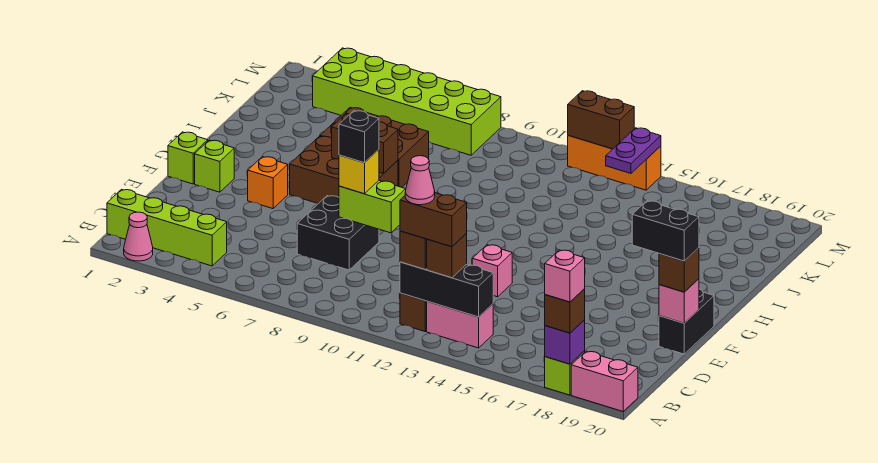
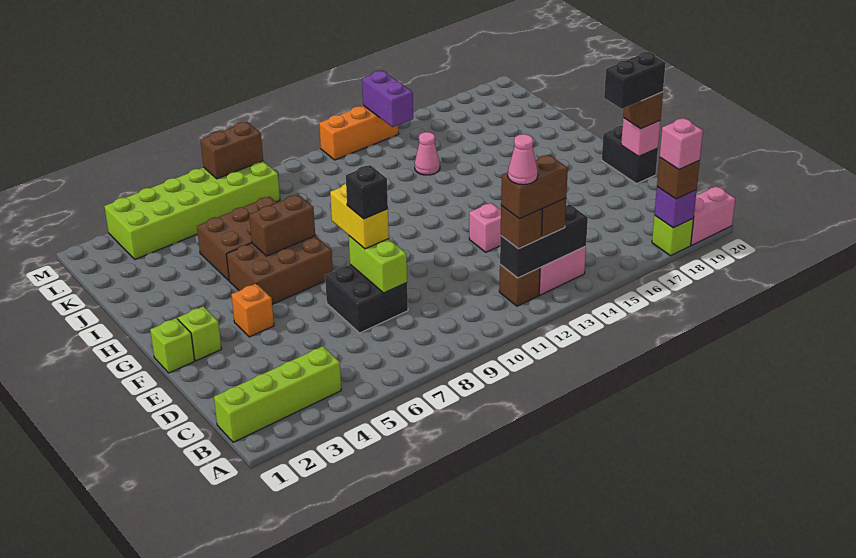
pink 1x1 cone [124,212,153,261] -> pink 1x1 cone moved to [415,132,440,175]
lime 1x2 brick [339,181,406,233] -> lime 1x2 brick turned to [349,236,407,293]
yellow 1x1 brick [339,150,379,194] -> yellow 1x2 brick [330,184,389,249]
purple 1x2 plate [606,128,661,173] -> purple 1x2 brick [362,71,413,127]
brown 1x2 brick [568,91,634,149] -> brown 1x2 brick moved to [200,122,263,179]

